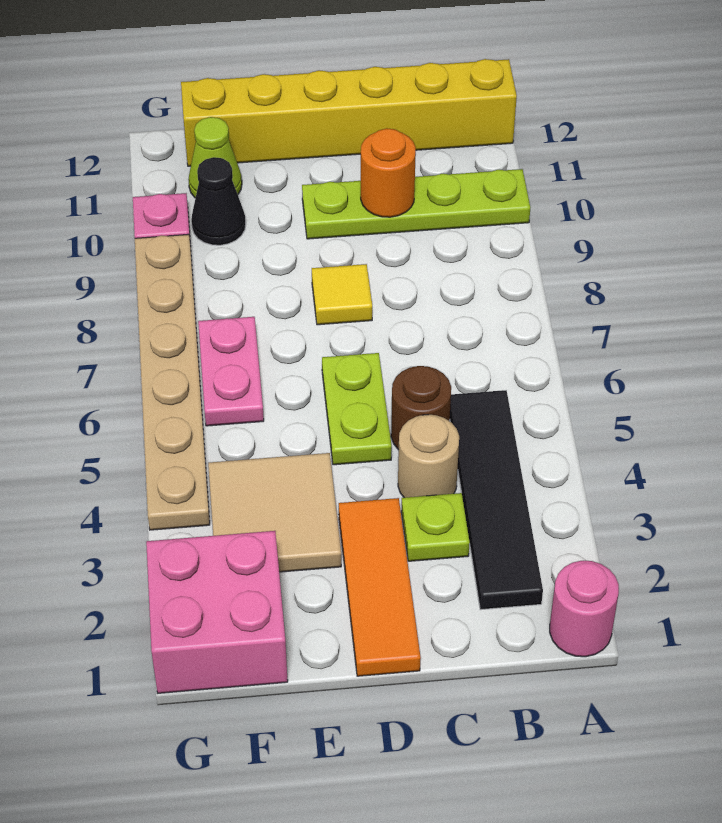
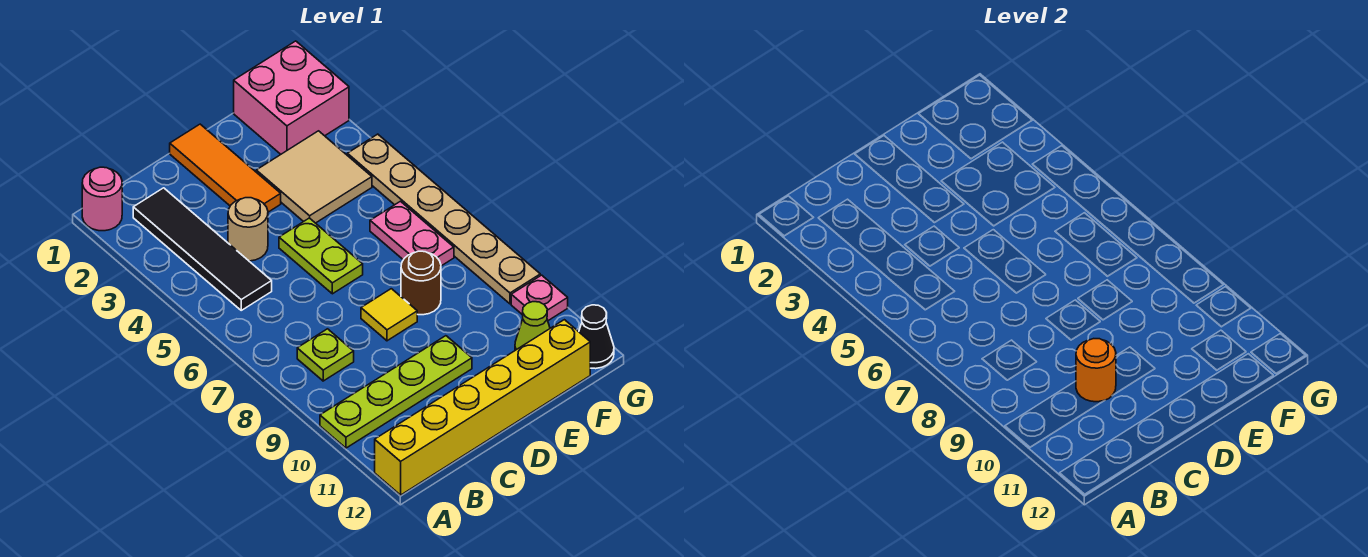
lime 1x1 plate [401,493,470,561] -> lime 1x1 plate moved to [297,329,354,381]
brown 1x1 round brick [391,366,451,450] -> brown 1x1 round brick moved to [401,251,441,315]
black 1x1 cone [191,157,246,245] -> black 1x1 cone moved to [579,305,614,369]

